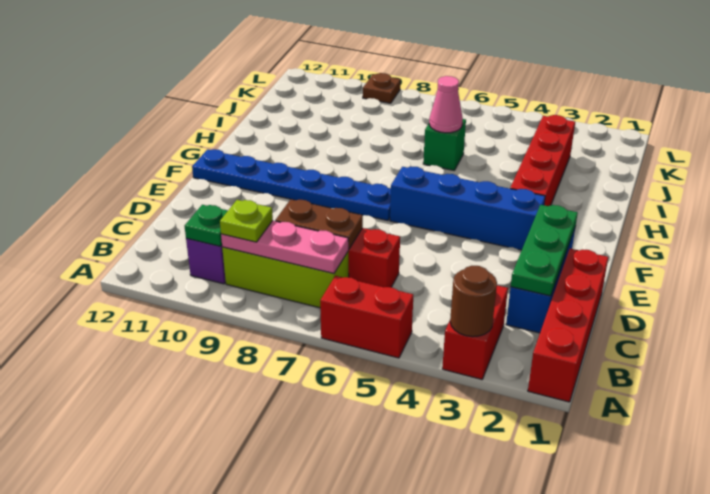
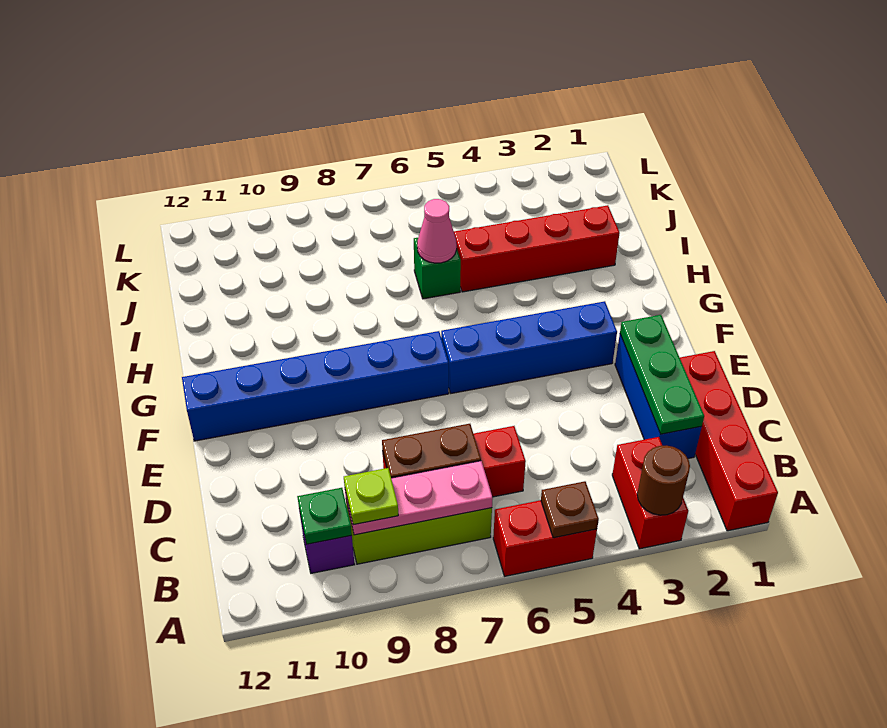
blue 1x6 plate [192,149,391,221] -> blue 1x6 brick [182,331,449,441]
red 1x4 brick [510,115,575,206] -> red 1x4 brick turned to [454,205,620,292]
brown 1x1 plate [363,73,401,103] -> brown 1x1 plate moved to [541,481,599,538]

